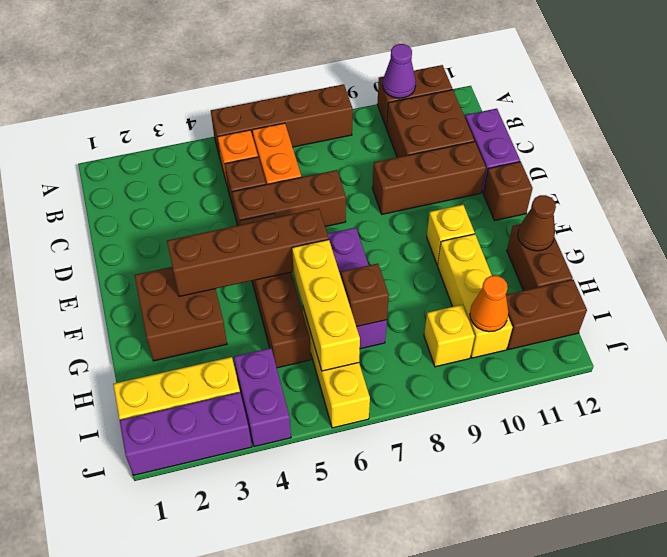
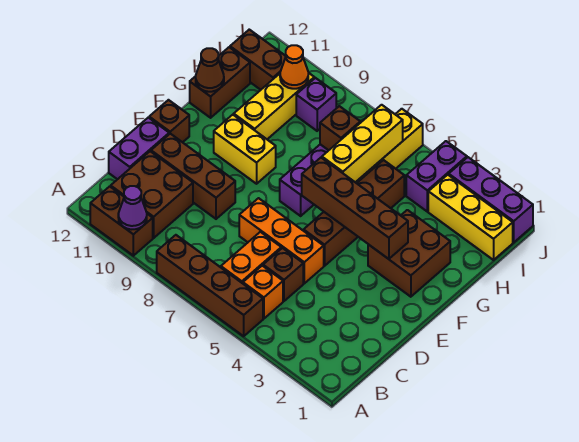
brown 1x3 brick [232,170,346,227] -> orange 1x3 brick [239,198,324,283]
yellow 1x1 brick [427,205,475,264] -> yellow 1x2 brick [214,115,276,184]
yellow 1x1 brick [424,305,475,367] -> purple 1x1 brick [296,78,336,131]

